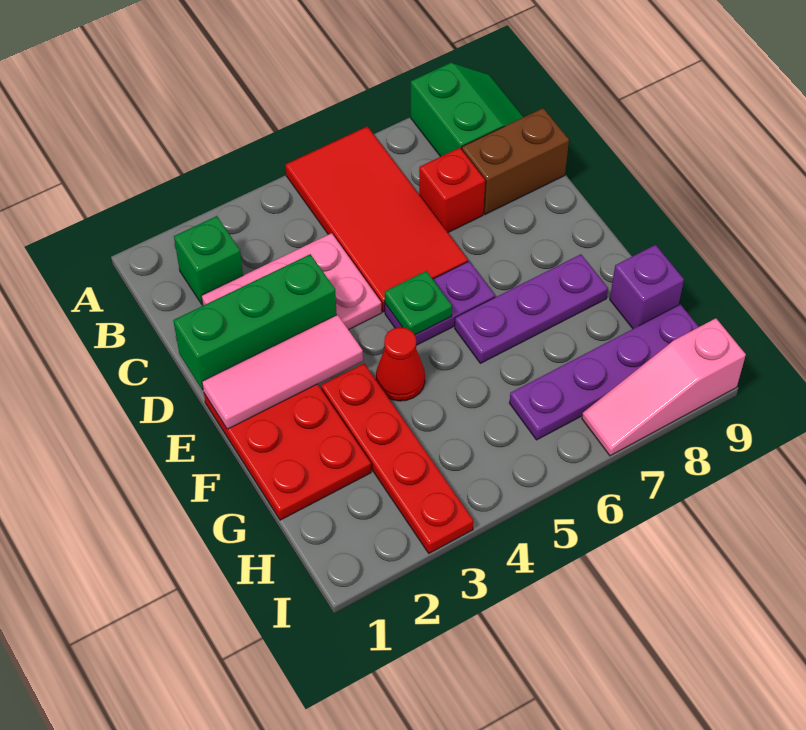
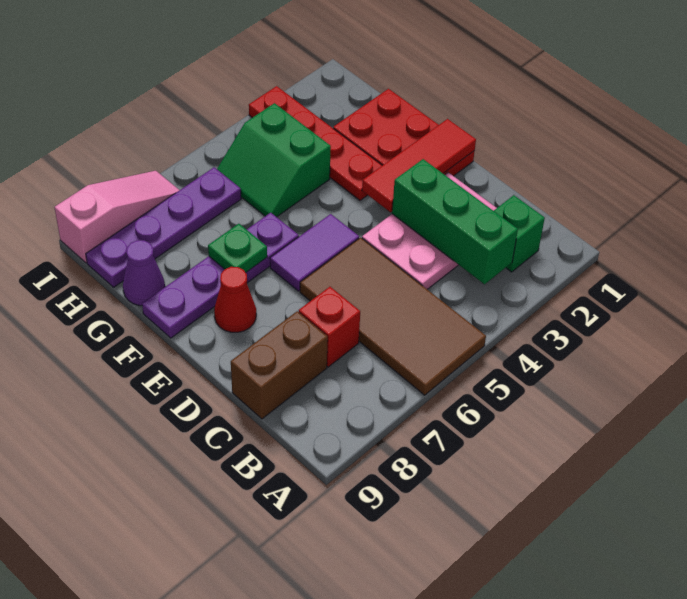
red 2x4 tile [286,126,468,312] -> brown 2x4 tile [300,237,486,395]
green 2x2 slope [411,63,523,157] -> green 2x2 slope moved to [217,103,331,217]
green 1x3 brick [173,254,337,390] -> green 1x3 brick turned to [392,159,518,284]
pink 1x3 tile [202,315,363,429] -> red 1x3 tile [362,119,476,212]
purple 1x2 plate [385,261,495,345] -> purple 1x2 tile [270,214,359,291]
green 1x1 plate [385,271,452,335] -> green 1x1 plate moved to [208,224,267,272]
red 1x1 cone [376,327,425,401] -> red 1x1 cone moved to [214,267,256,332]
purple 1x3 plate [455,254,608,363] -> purple 1x4 plate [142,213,299,338]
purple 1x1 brick [610,245,684,329] -> purple 1x1 cone [123,240,165,306]

